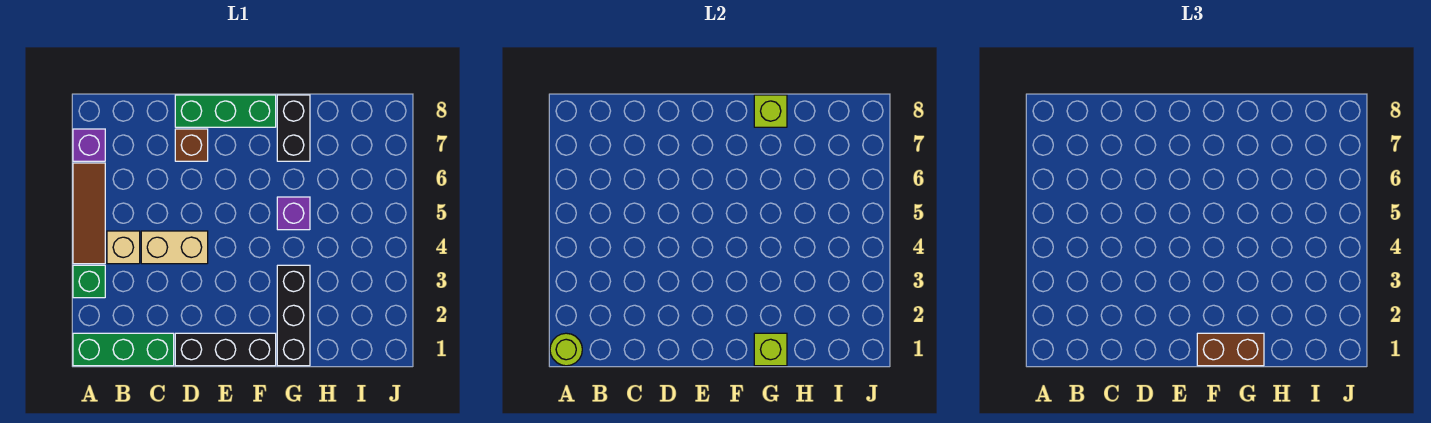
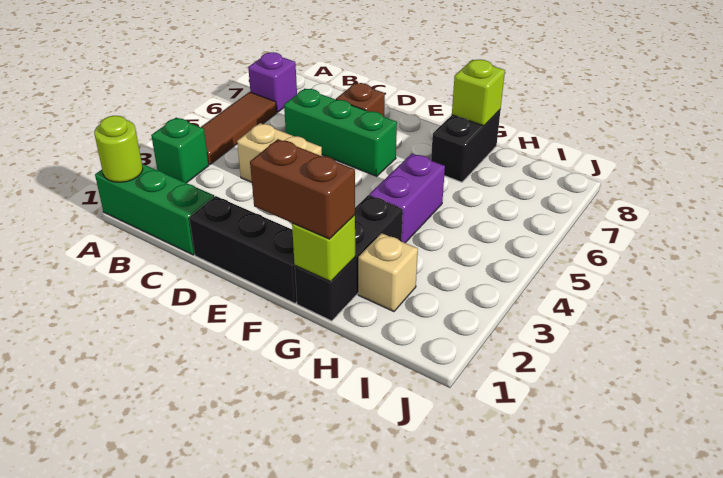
tan 1x1 brick [107,231,140,264] -> tan 1x1 brick moved to [358,233,418,312]
green 1x3 brick [175,95,276,127] -> green 1x3 brick moved to [284,89,397,176]
purple 1x1 brick [277,197,310,230] -> purple 1x2 brick [369,154,445,243]

